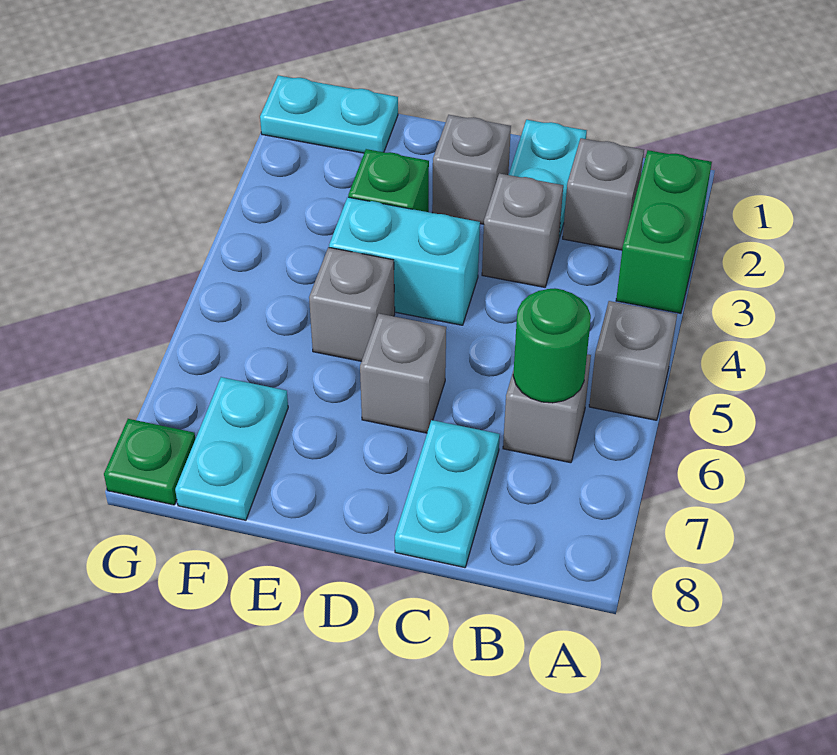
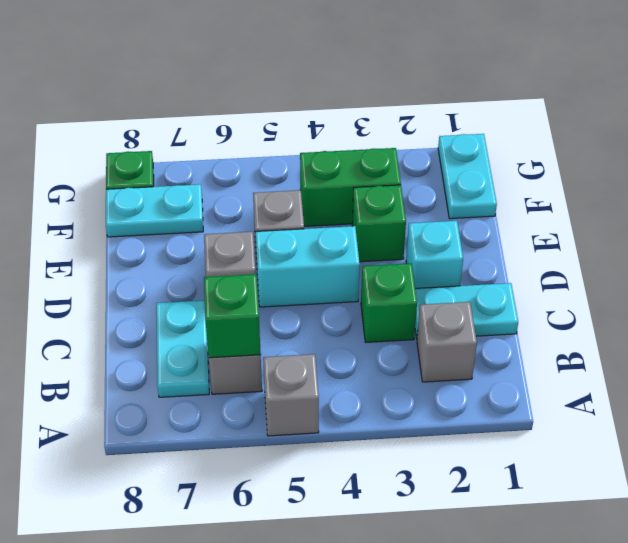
green 1x2 brick [616,150,712,313] -> green 1x2 brick moved to [300,148,401,226]
green 1x1 round brick [513,288,591,403] -> green 1x1 brick [204,274,261,358]
grey 1x1 brick [482,173,563,287] -> green 1x1 brick [361,263,417,342]
cyan 1x2 plate [395,420,500,568] -> cyan 1x2 plate turned to [156,300,209,397]
grey 1x1 brick [432,115,511,224] -> cyan 1x1 brick [406,221,463,288]
cyan 1x2 brick [329,197,480,325] -> cyan 1x2 brick turned to [256,226,360,307]

